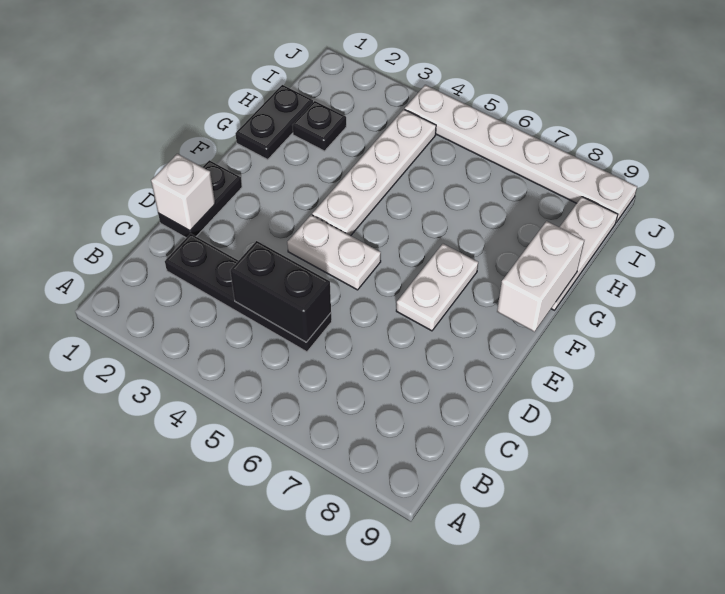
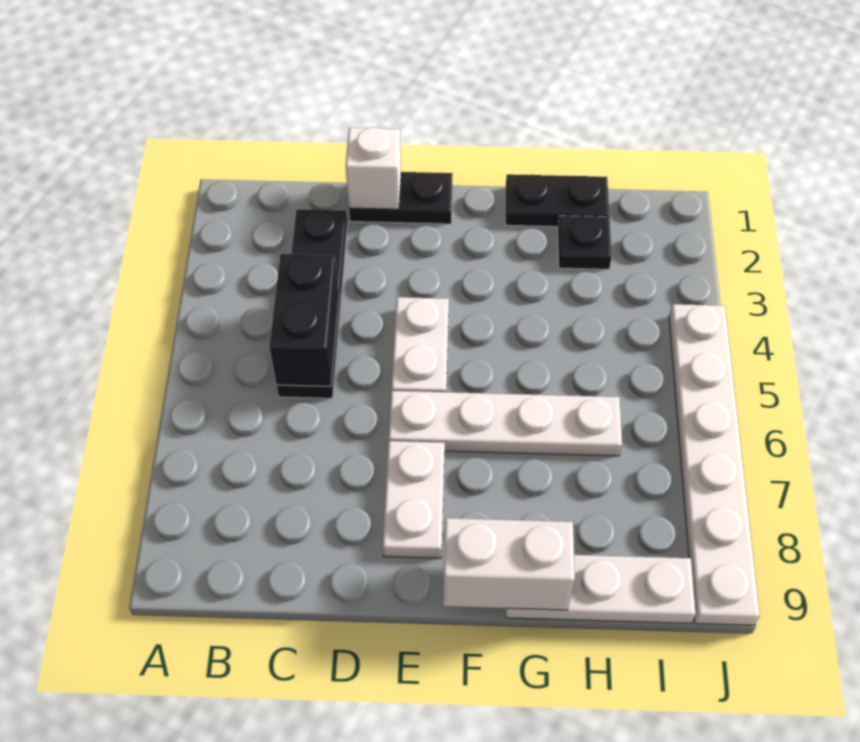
white 1x2 plate [396,244,478,331] -> white 1x2 plate turned to [383,441,445,558]
white 1x4 plate [312,109,436,236] -> white 1x4 plate moved to [389,391,622,456]

